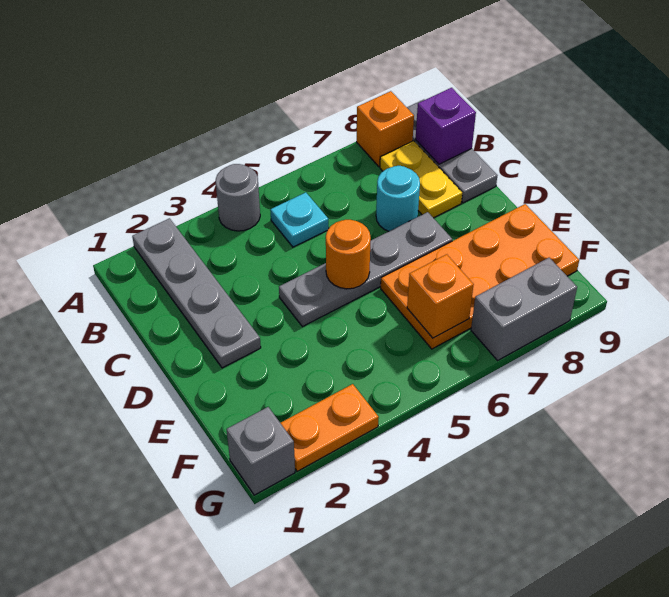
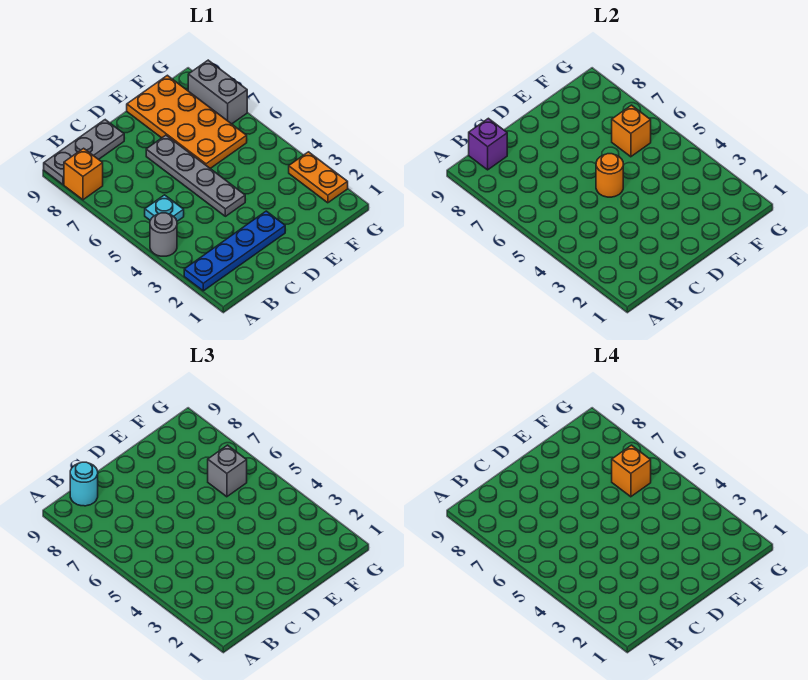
grey 1x4 plate [132,218,261,368] -> blue 1x4 plate [184,211,285,291]
yellow 1x2 plate [380,141,462,218] -> none
cyan 1x1 round brick [376,166,420,231] -> cyan 1x1 round brick moved to [70,462,98,506]
none -> orange 1x1 brick [612,445,651,497]
grey 1x1 brick [227,407,295,495] -> grey 1x1 brick moved to [208,445,247,497]

